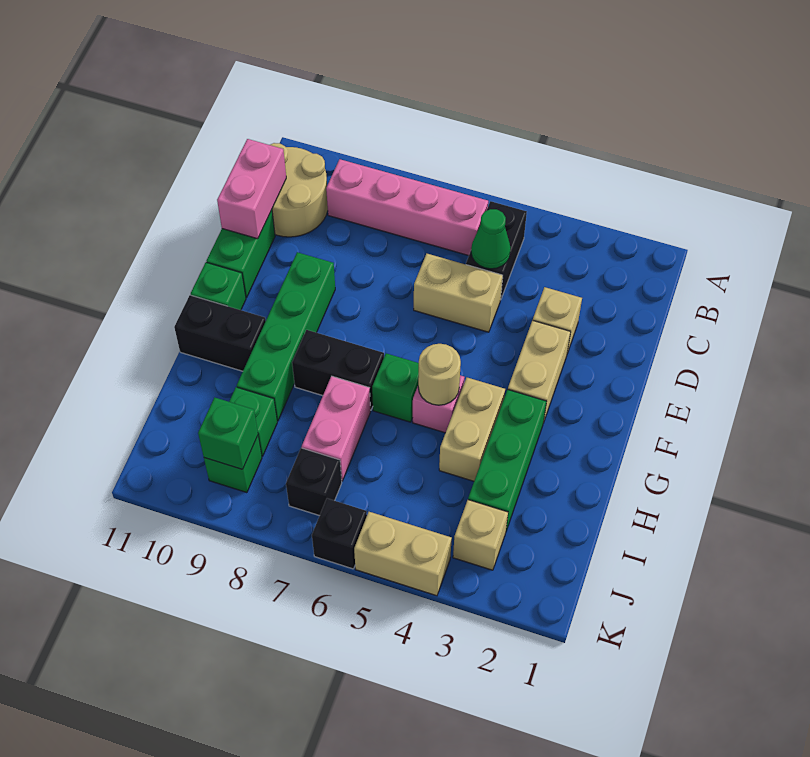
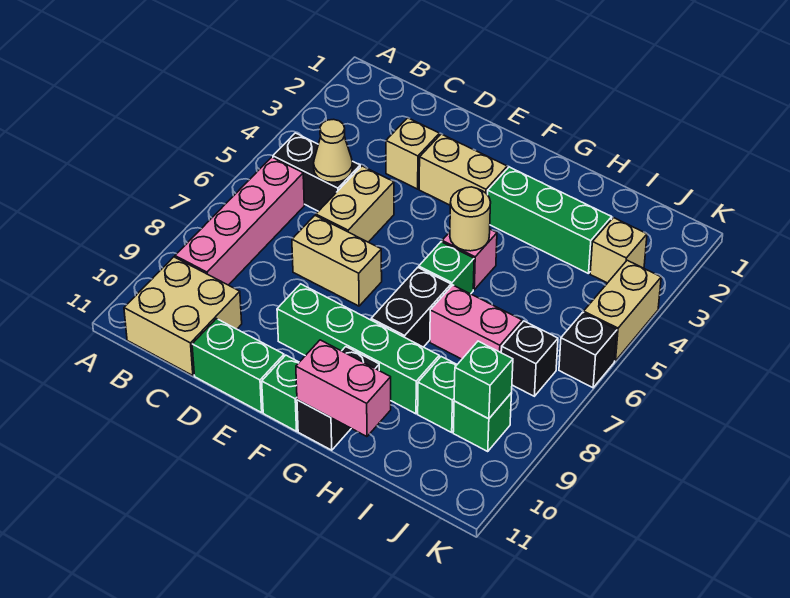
tan 2x2 round brick [270,143,328,237] -> tan 2x2 brick [124,257,242,376]
green 1x1 cone [471,209,511,269] -> tan 1x1 cone [314,119,353,182]
pink 1x2 brick [217,139,286,239] -> pink 1x2 brick moved to [296,340,391,437]
tan 1x2 brick [439,378,505,481] -> tan 1x2 brick moved to [292,216,382,306]

